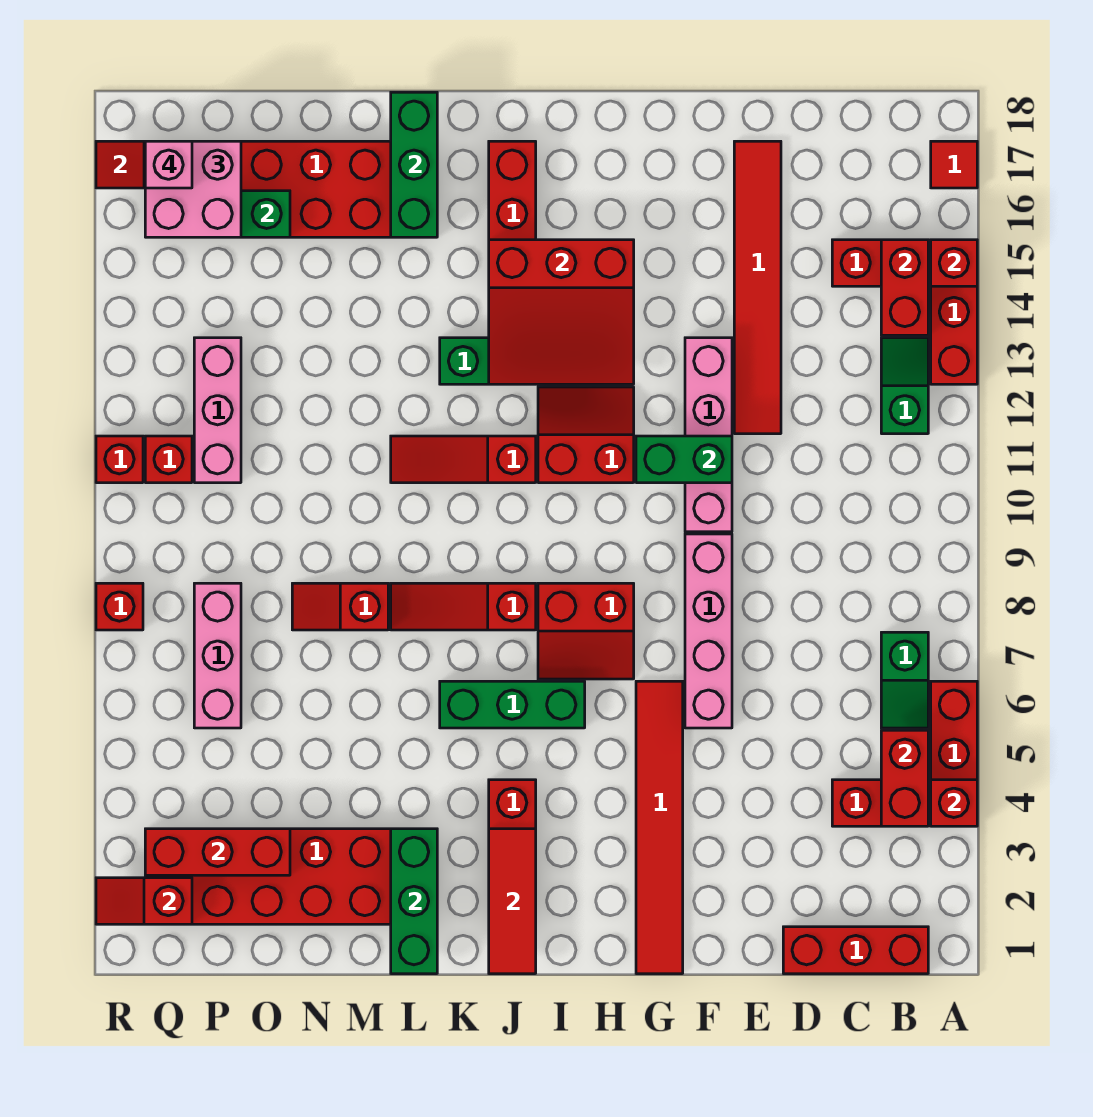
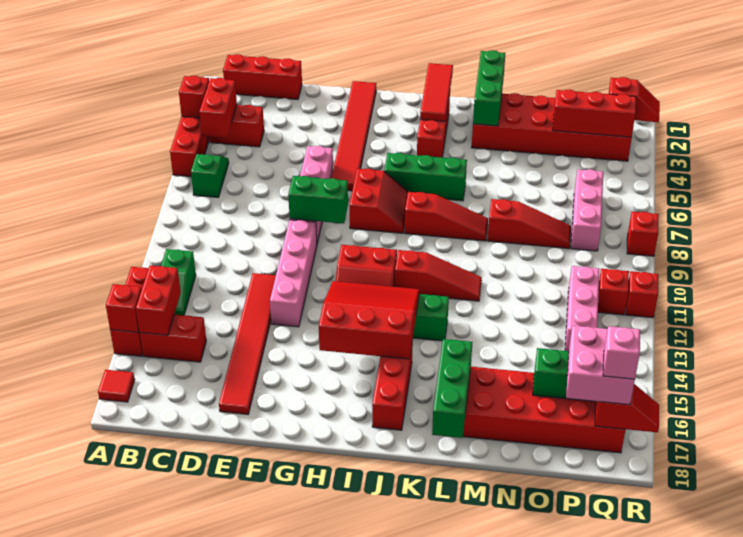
green 1x2 brick [636,436,732,483] -> green 1x2 brick moved to [288,176,348,223]
red 2x2 slope [538,583,634,679] -> red 2x2 slope turned to [350,169,408,233]
red 1x2 slope [292,583,388,630] -> red 1x3 slope [487,199,571,248]

